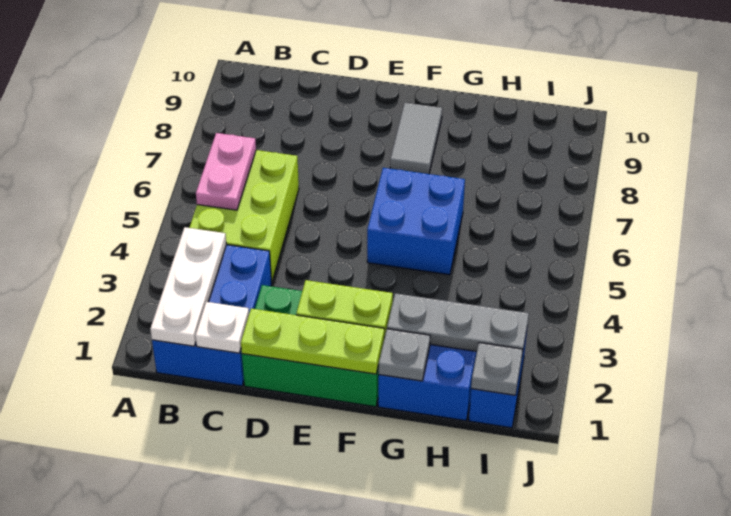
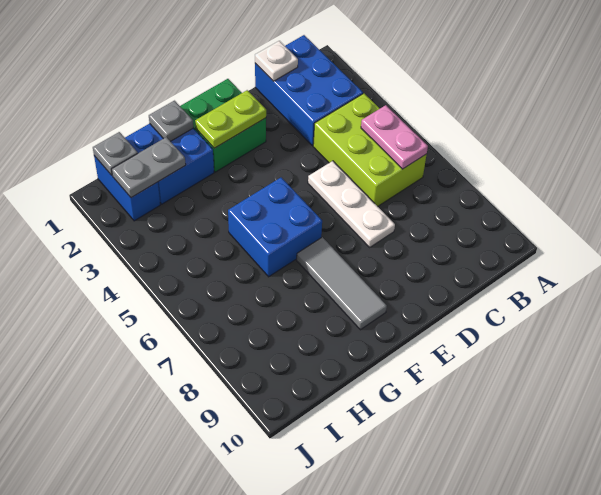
white 1x3 plate [150,227,226,346] -> white 1x3 plate moved to [308,161,395,247]
green 2x3 brick [242,285,379,407] -> green 2x2 brick [180,79,266,172]
lime 1x3 plate [241,308,384,374] -> none
grey 1x2 tile [390,103,442,174] -> grey 1x3 tile [297,237,387,330]
grey 1x3 plate [387,293,529,354] -> grey 1x2 plate [112,137,186,198]

